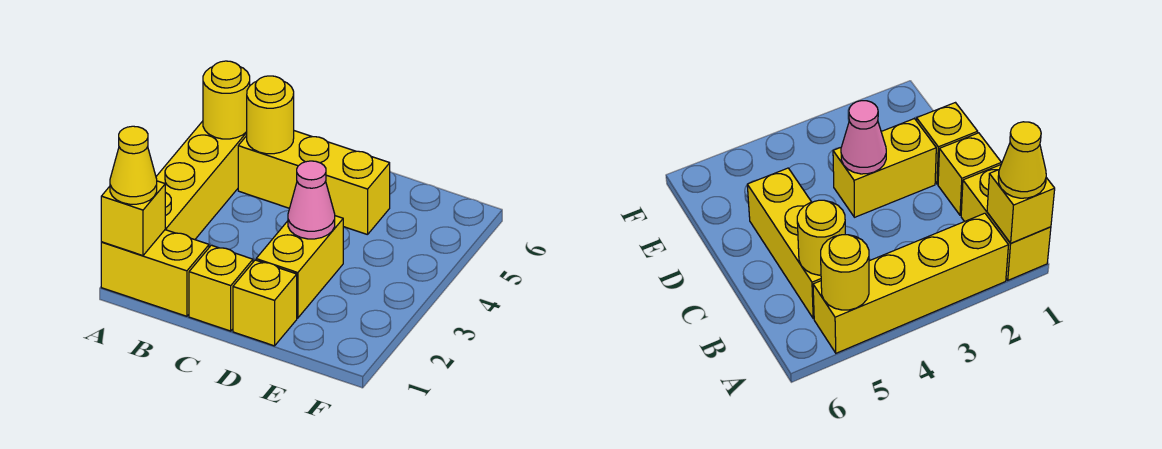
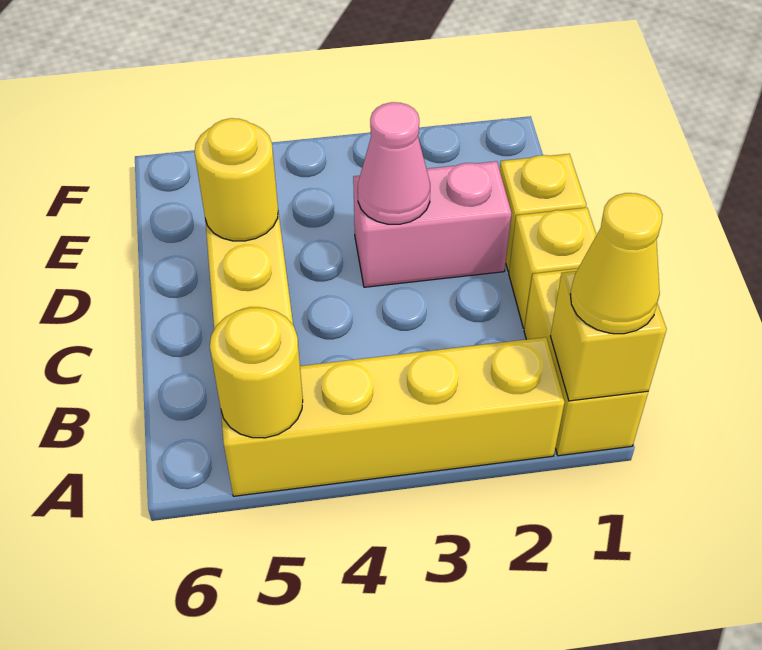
yellow 1x1 round brick [247,76,294,154] -> yellow 1x1 round brick moved to [194,118,278,241]
yellow 1x2 brick [256,216,343,318] -> pink 1x2 brick [353,161,511,287]

